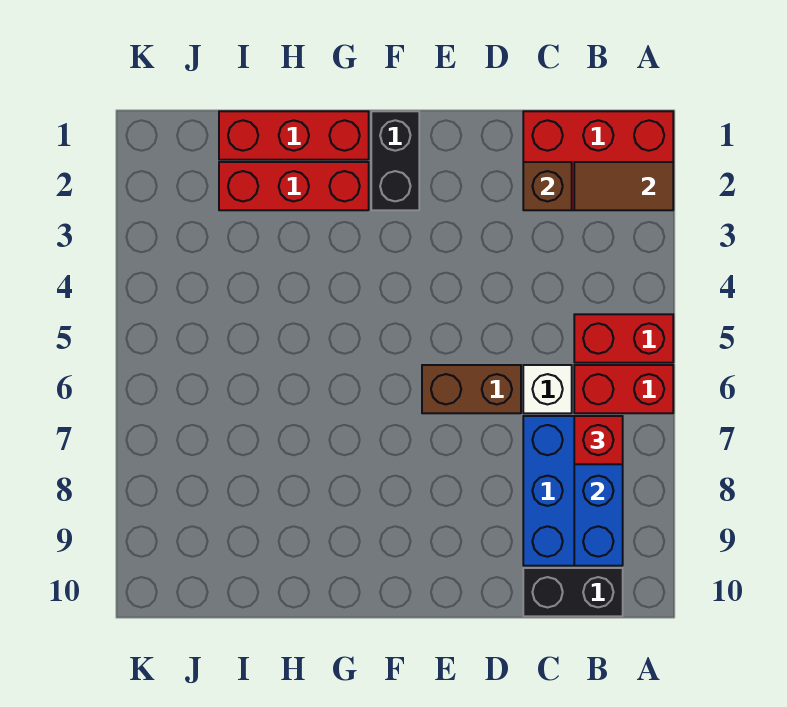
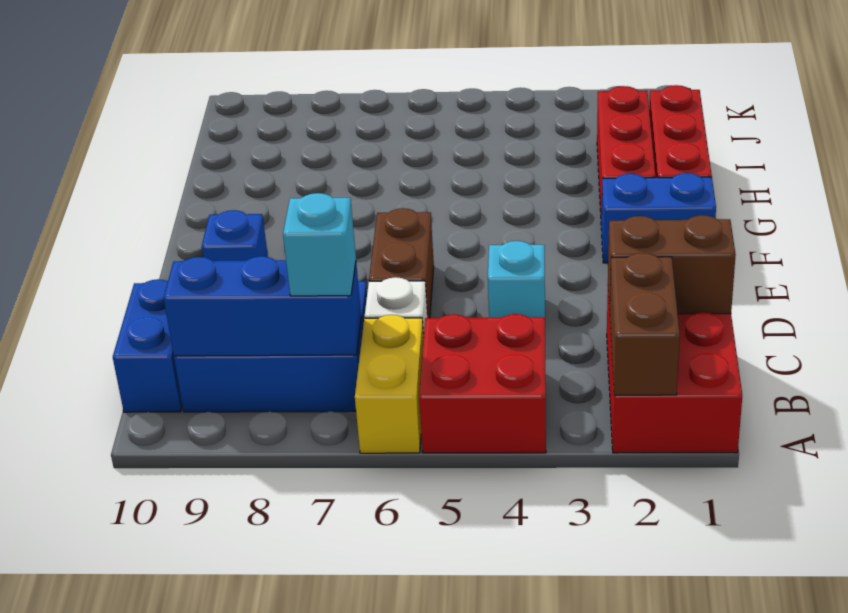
brown 1x2 tile [574,162,673,210] -> brown 1x2 brick [610,253,680,395]
red 1x2 brick [574,314,673,363] -> red 2x2 brick [419,314,546,453]
red 1x2 brick [574,365,673,413] -> yellow 1x2 brick [355,315,424,453]
red 1x1 brick [574,416,623,464] -> cyan 1x1 brick [283,193,356,296]
black 1x2 brick [523,568,623,616] -> blue 1x2 brick [113,279,182,412]
brown 1x1 brick [523,162,572,210] -> brown 1x2 brick [608,215,736,314]
none -> cyan 1x1 brick [488,241,545,318]
none -> blue 1x1 brick [202,210,268,261]
black 1x2 brick [371,111,419,210] -> blue 1x2 brick [601,173,716,263]

